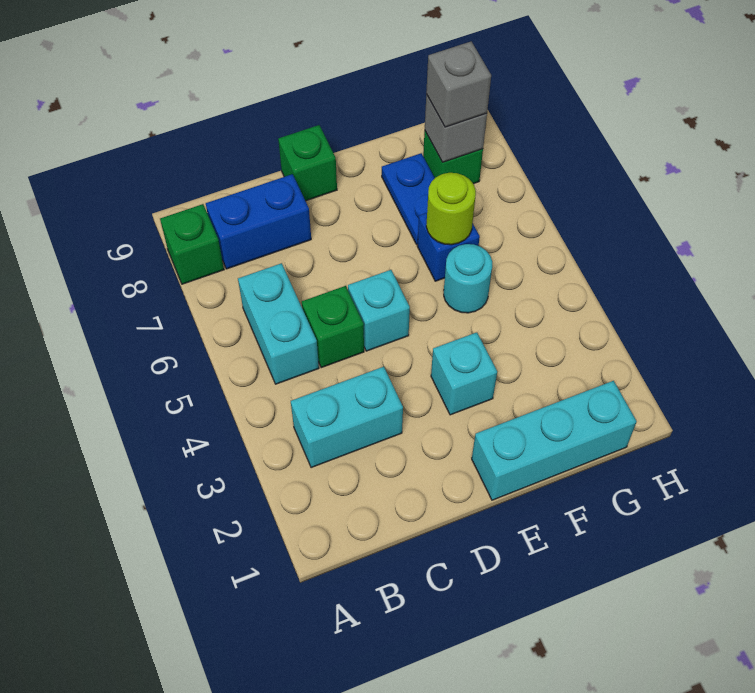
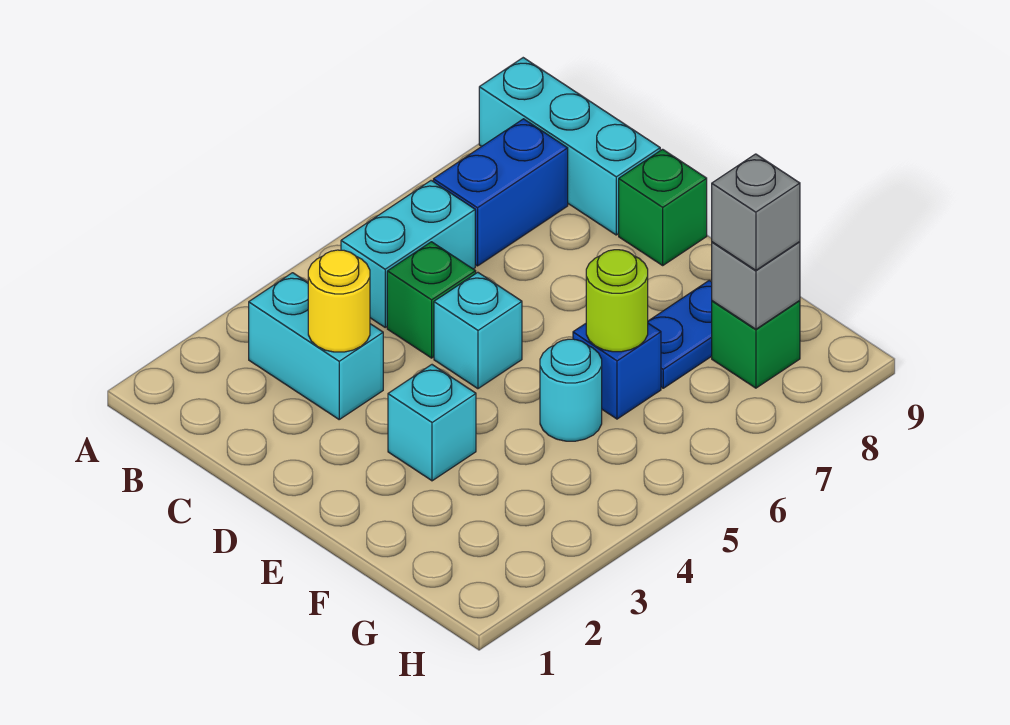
green 1x1 brick [160,204,224,284] -> none
blue 1x2 brick [206,174,311,269] -> blue 1x2 brick turned to [433,119,568,266]
none -> yellow 1x1 round brick [308,250,370,352]
cyan 1x3 brick [472,381,637,500] -> cyan 1x3 brick moved to [479,58,660,235]

